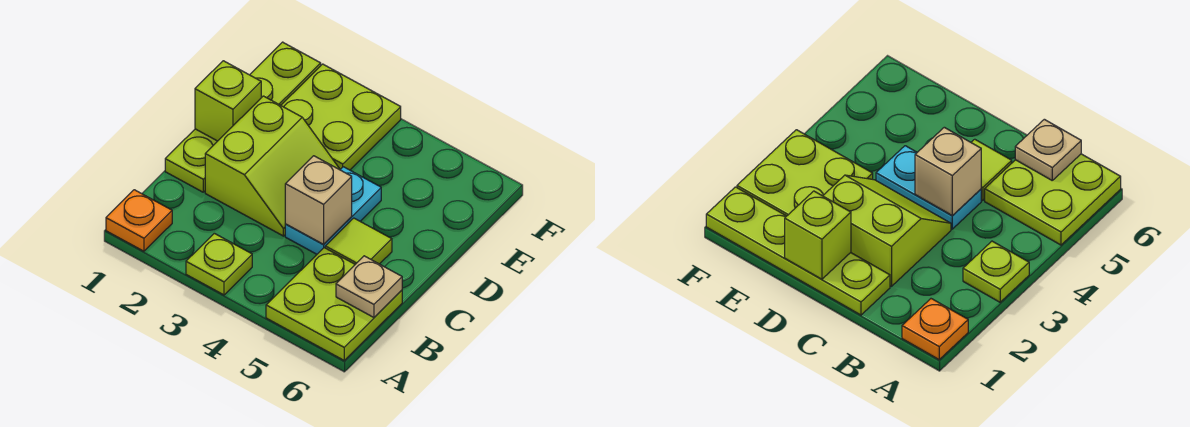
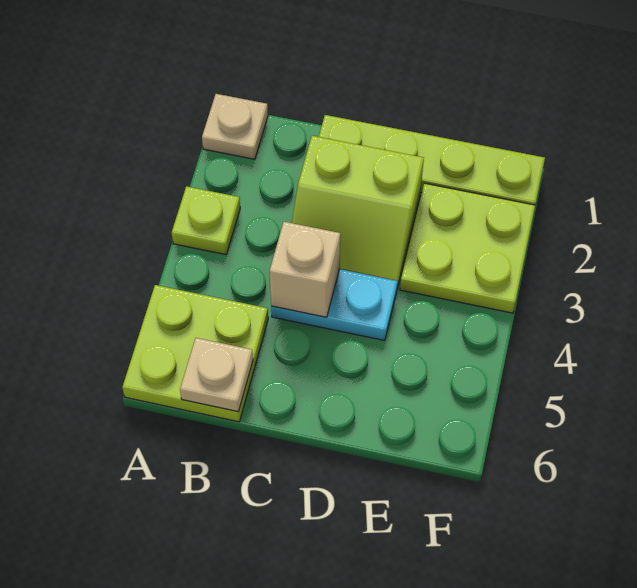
orange 1x1 plate [106,190,172,251] -> tan 1x1 plate [202,94,268,159]
lime 1x1 tile [325,218,392,264] -> none
lime 1x1 brick [195,61,261,141] -> none

